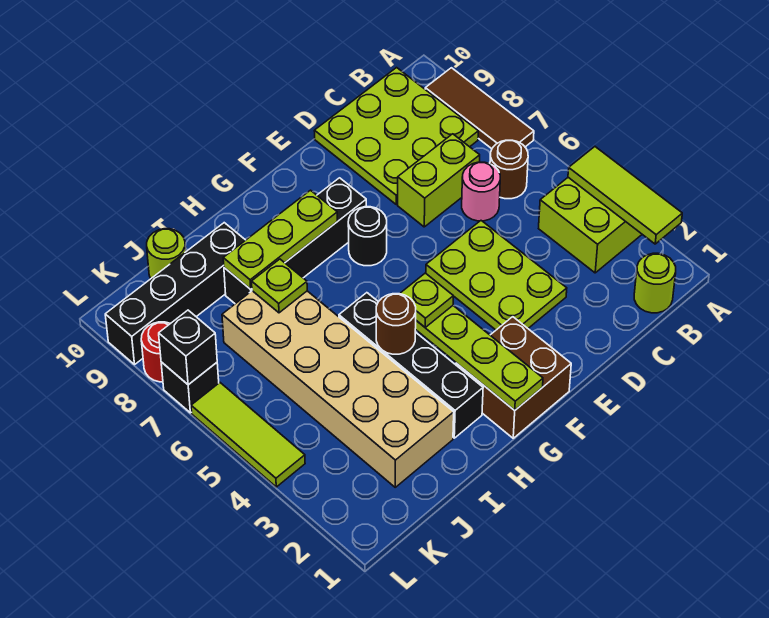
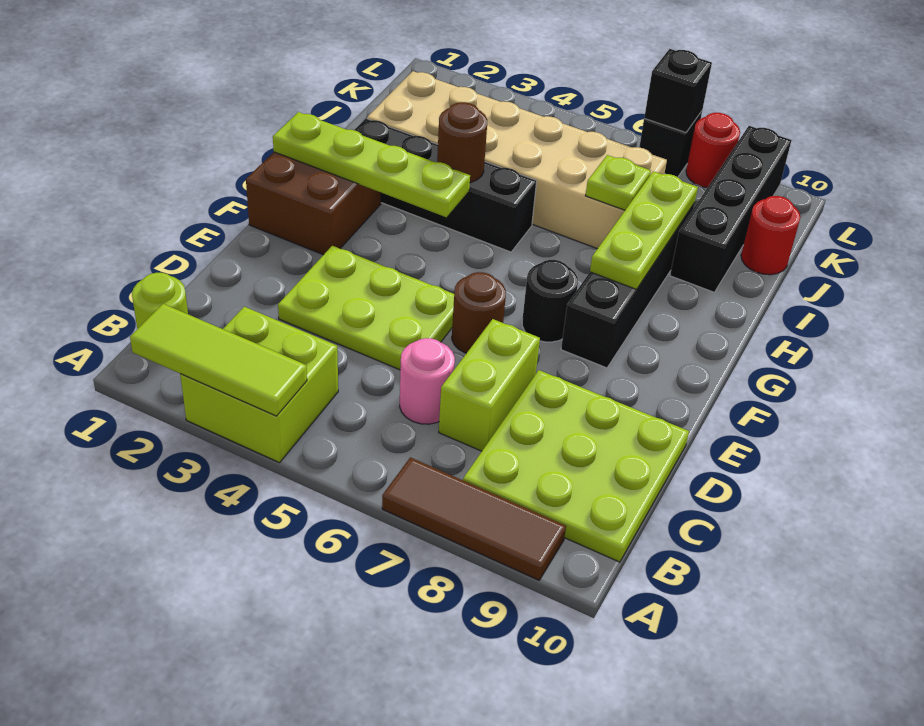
brown 1x1 round brick [490,140,528,199] -> brown 1x1 round brick moved to [452,272,506,353]
lime 1x1 plate [400,273,453,327] -> none
lime 1x1 round brick [147,229,186,279] -> red 1x1 round brick [741,196,801,275]
lime 1x3 tile [191,383,305,487] -> none

